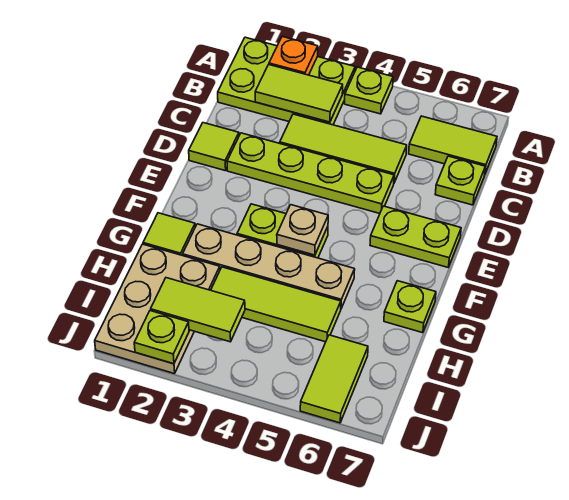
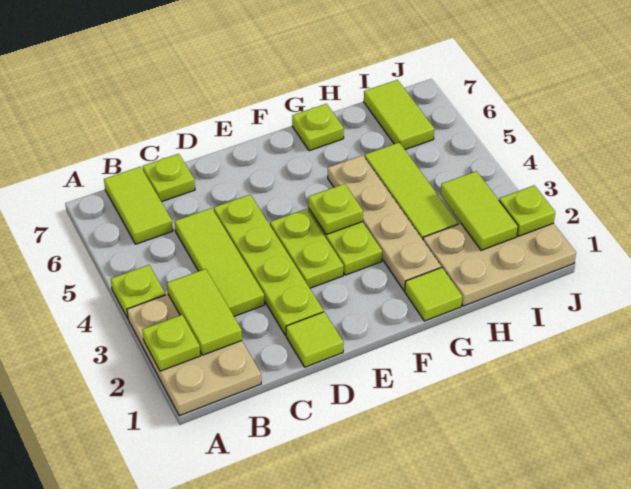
lime 2x3 plate [218,37,355,125] -> tan 2x3 plate [127,294,261,416]
orange 1x1 plate [269,37,318,75] -> lime 1x1 plate [142,315,200,371]
lime 1x2 plate [370,206,461,267] -> lime 1x2 plate moved to [270,209,344,288]
tan 1x1 plate [277,205,328,255] -> lime 1x1 plate [308,184,363,235]
lime 1x2 tile [300,335,368,423] -> lime 1x2 tile turned to [364,80,434,150]

